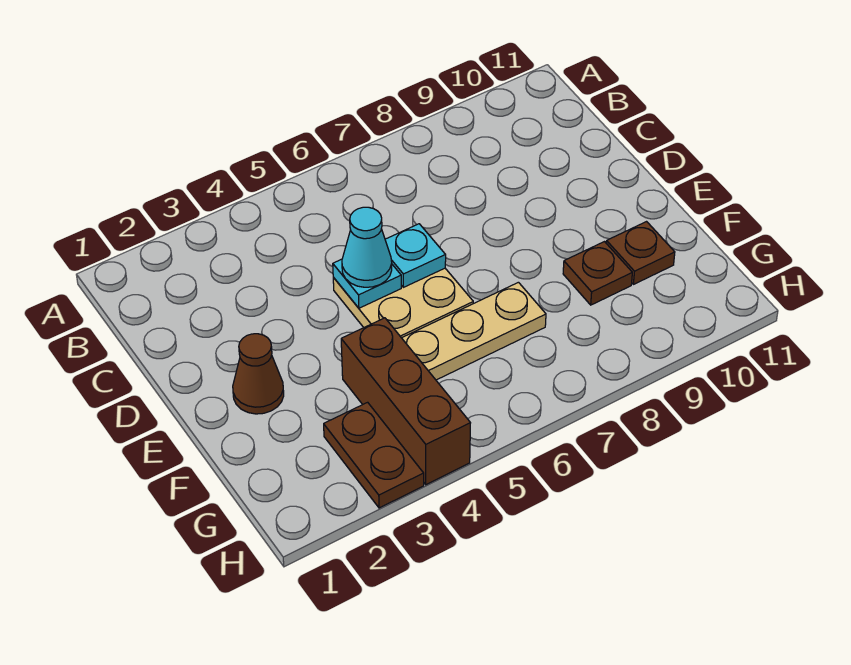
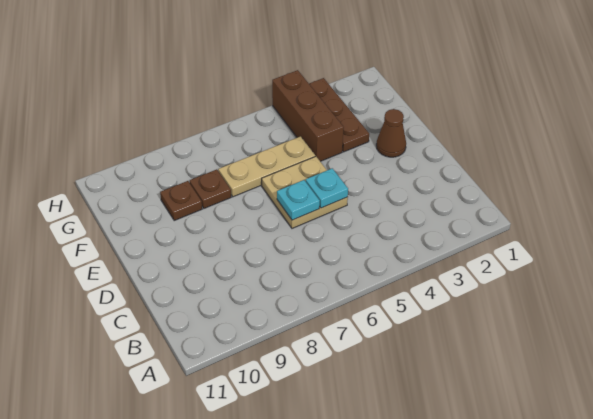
cyan 1x1 cone [342,207,392,287] -> none
brown 1x1 plate [606,222,675,284] -> brown 1x1 plate moved to [190,169,231,208]
brown 1x2 plate [324,402,424,508] -> brown 1x3 plate [309,78,369,152]

